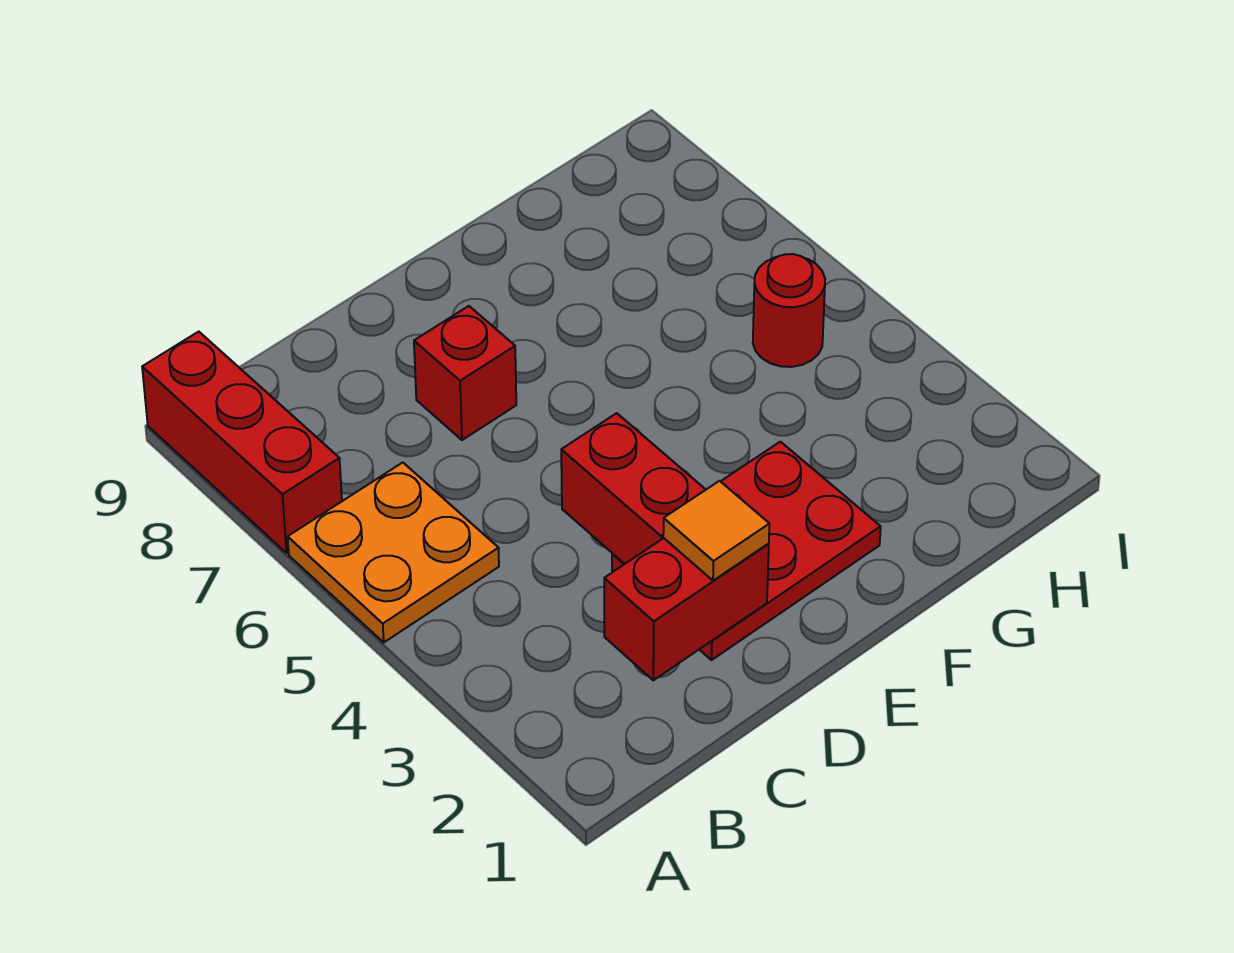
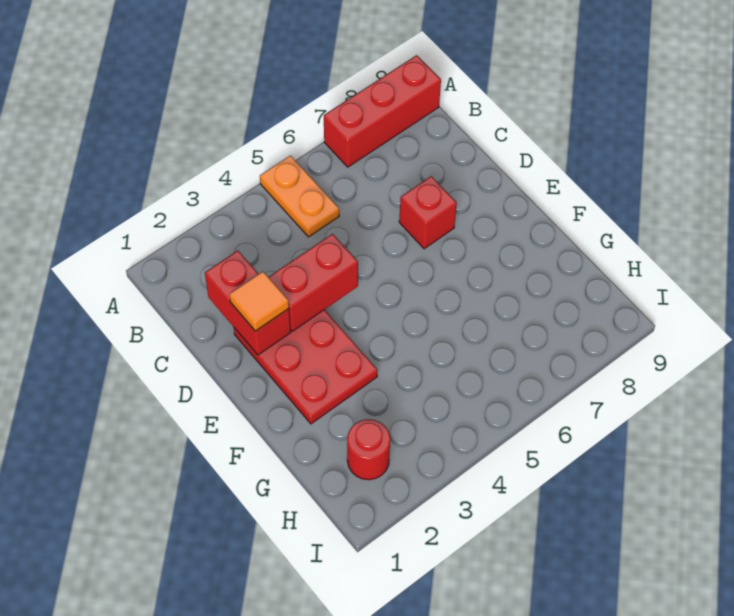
orange 2x2 plate [288,463,499,642] -> orange 1x2 plate [260,156,339,237]
red 1x1 round brick [753,254,825,367] -> red 1x1 round brick moved to [347,419,390,480]

